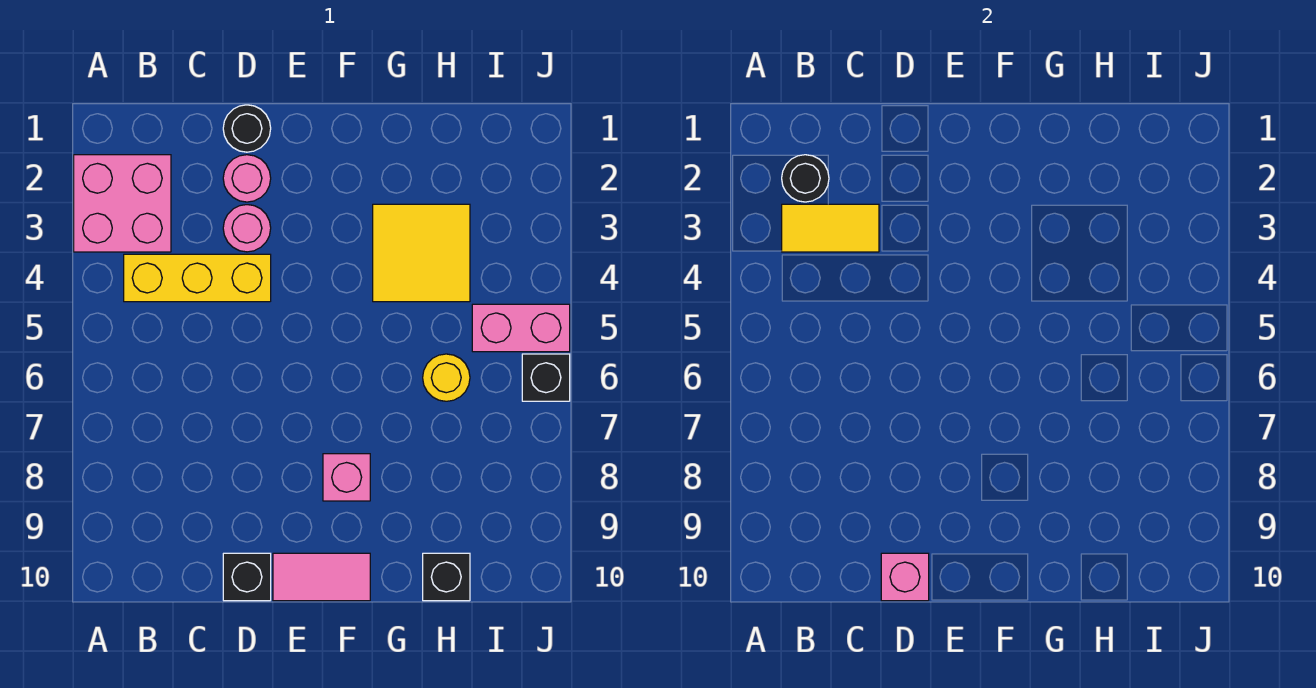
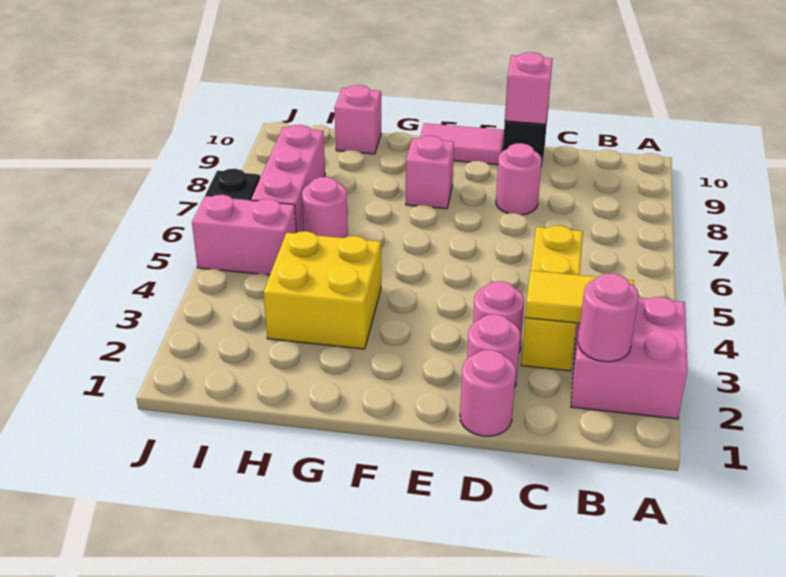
black 1x1 round brick [782,155,829,202] -> pink 1x1 round brick [578,273,639,362]
yellow 1x3 brick [124,254,271,302] -> yellow 1x3 brick turned to [521,225,583,371]
black 1x1 round brick [223,105,271,152] -> pink 1x1 round brick [460,350,516,436]
none -> pink 1x1 round brick [496,143,542,215]
yellow 2x2 tile [373,204,470,302] -> yellow 2x2 brick [264,231,381,349]
yellow 1x1 round brick [423,354,470,401] -> pink 1x1 round brick [302,177,348,238]
black 1x1 brick [423,553,470,601] -> pink 1x1 brick [334,85,381,154]
none -> pink 1x3 brick [251,125,325,233]

